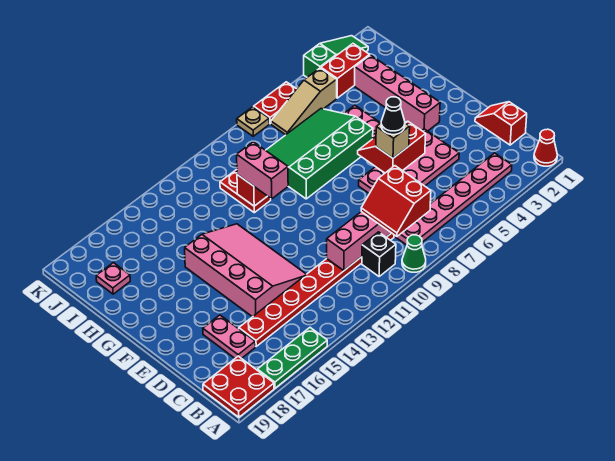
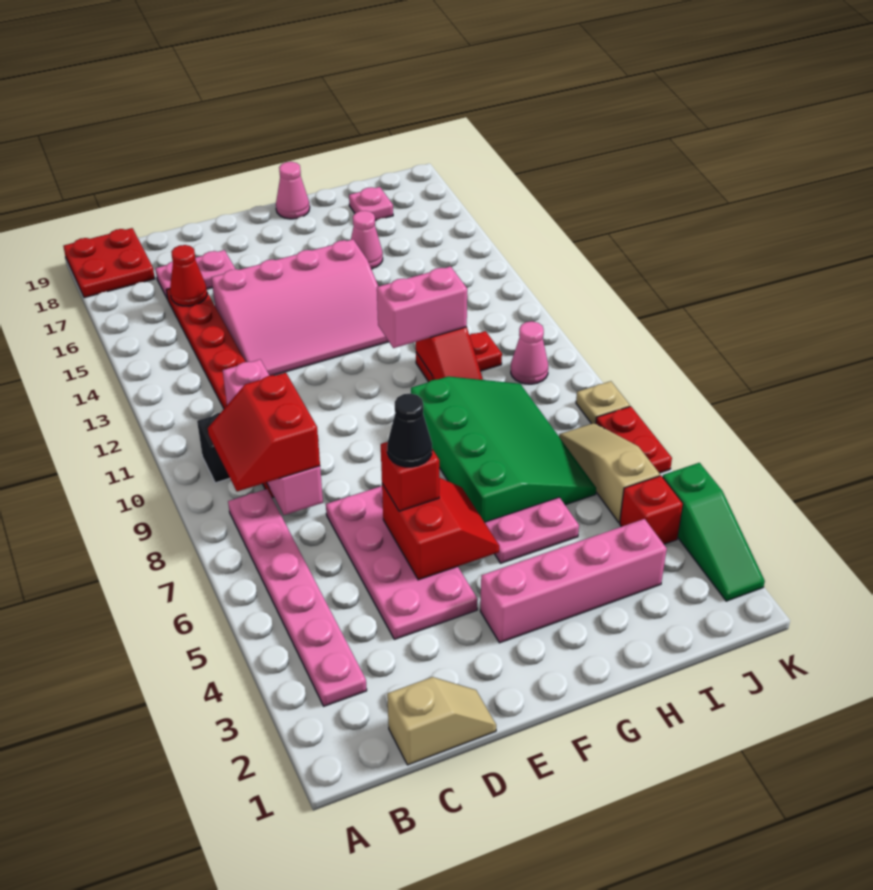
red 1x1 cone [534,129,557,166] -> red 1x1 cone moved to [170,245,207,306]
green 1x1 cone [402,235,426,272] -> none
green 1x3 plate [257,328,327,388] -> none
red 2x2 slope [361,166,431,236] -> red 2x2 slope turned to [208,373,320,491]
red 1x2 slope [475,102,527,145] -> tan 1x2 slope [387,677,496,765]
tan 1x1 brick [376,123,410,158] -> red 1x1 brick [381,442,439,511]
none -> pink 1x1 cone [276,162,310,219]
none -> pink 1x1 cone [351,211,383,269]
red 1x2 brick [321,44,370,98] -> red 1x1 brick [620,476,683,544]
none -> pink 1x1 cone [511,321,548,384]

